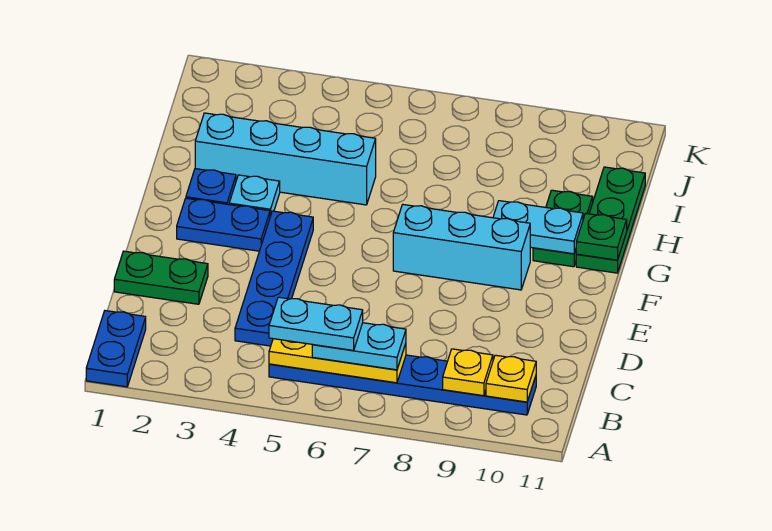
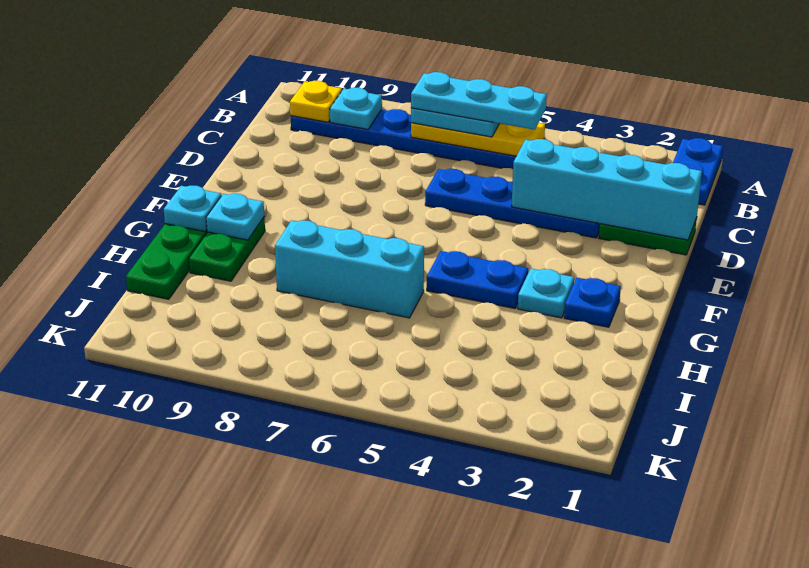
cyan 1x2 plate [269,297,363,350] -> cyan 1x3 plate [411,72,547,130]
yellow 1x1 plate [443,349,493,396] -> cyan 1x1 plate [330,88,382,129]
blue 1x4 plate [235,211,313,346] -> blue 1x4 plate turned to [425,169,600,238]
blue 1x2 plate [177,198,270,251] -> blue 1x2 plate moved to [427,251,528,308]
cyan 1x3 brick [393,205,530,290] -> cyan 1x3 brick moved to [275,220,424,318]
cyan 1x2 plate [493,201,583,254] -> cyan 1x1 plate [206,194,264,240]
green 1x1 plate [576,213,627,260] -> cyan 1x1 plate [164,186,221,231]
cyan 1x4 brick [195,113,376,205] -> cyan 1x4 brick moved to [512,139,702,240]

